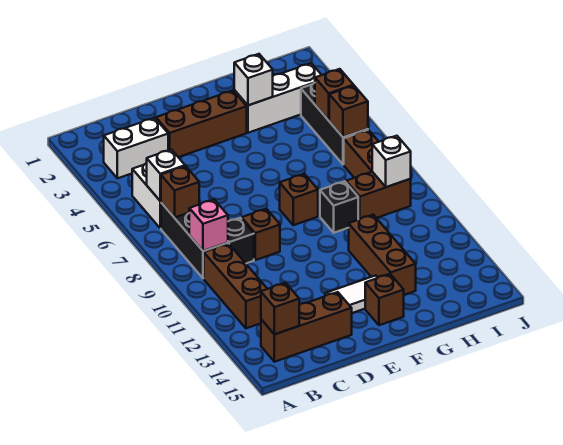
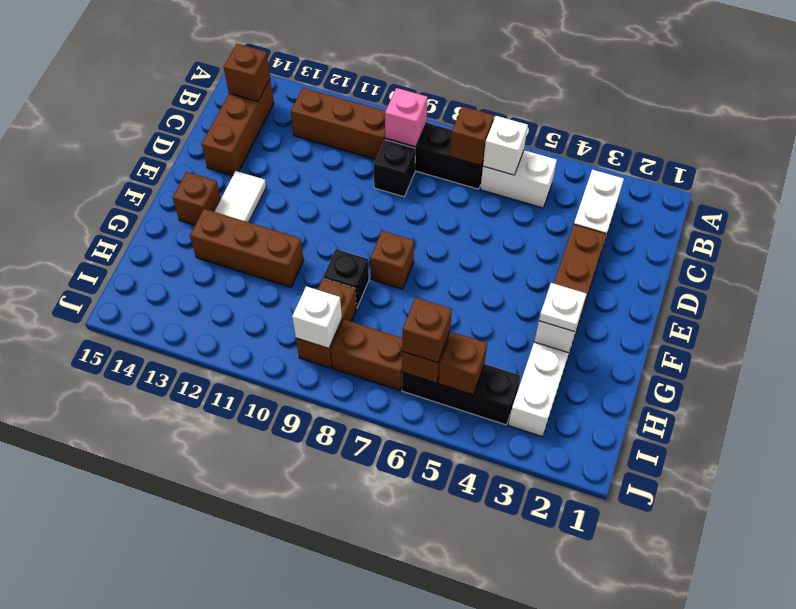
brown 1x1 brick [242,209,280,260] -> brown 1x1 brick moved to [402,297,452,363]
none -> white 1x1 plate [539,283,586,332]

